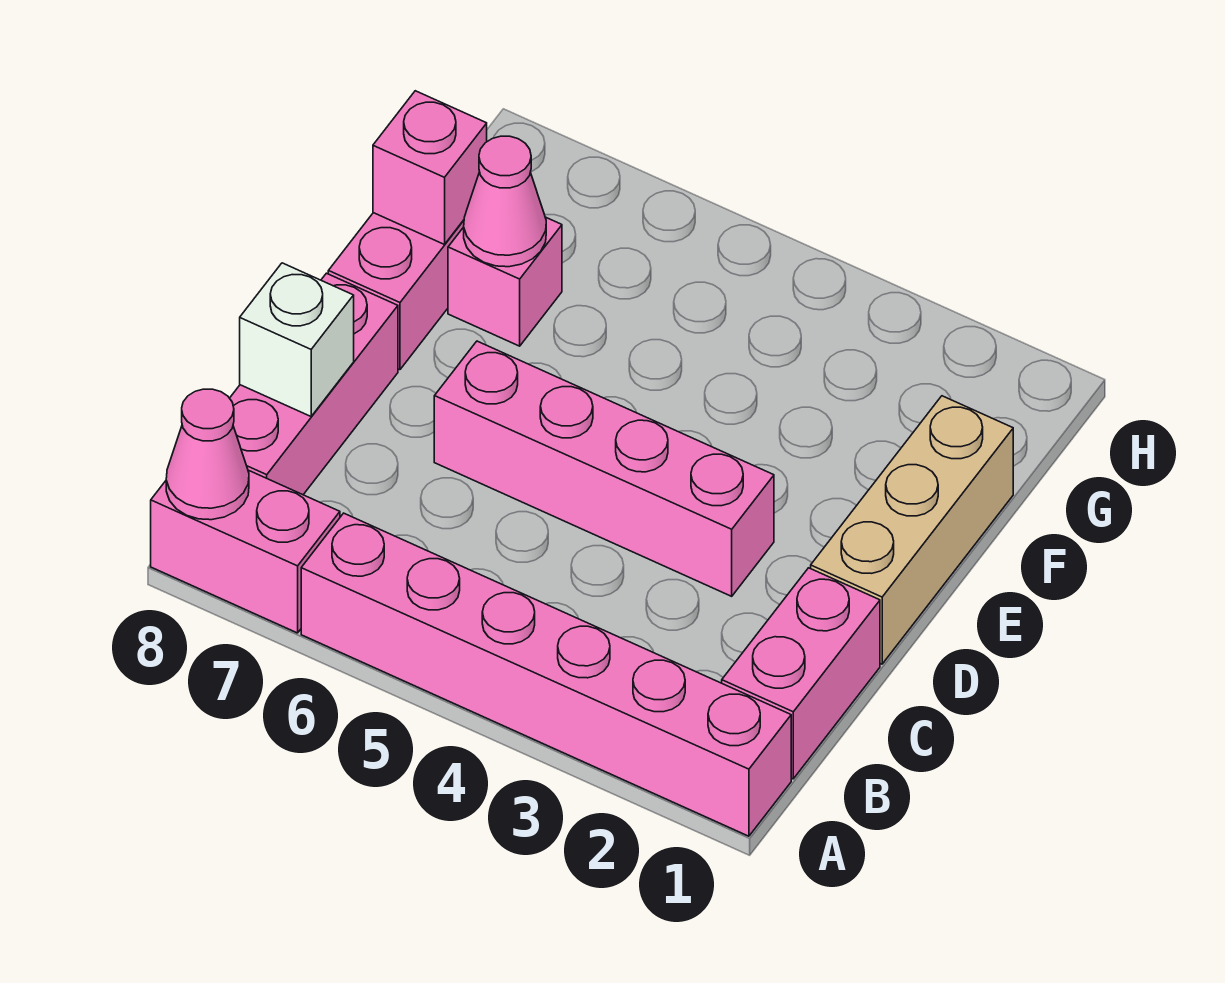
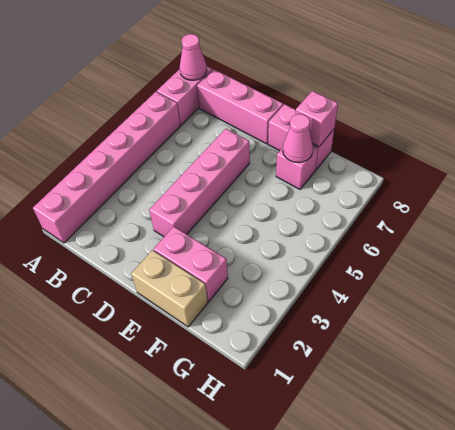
pink 1x2 brick [722,568,880,779] -> pink 1x2 brick moved to [154,227,228,301]
white 1x1 brick [240,263,354,416] -> none
tan 1x3 brick [811,396,1013,664] -> tan 1x2 brick [131,250,208,327]

